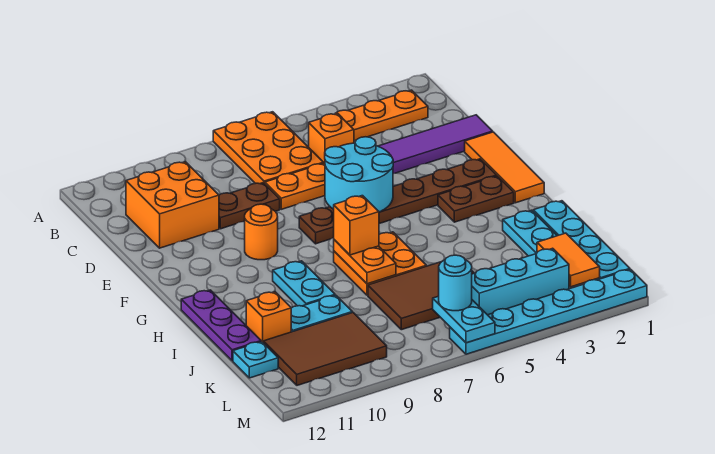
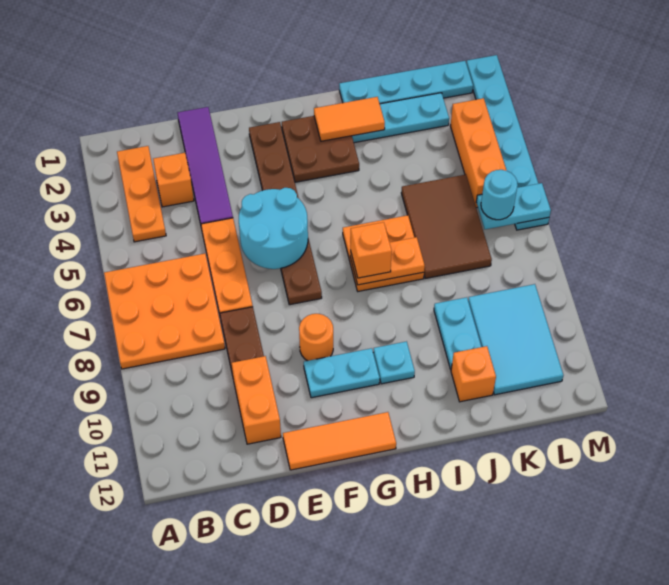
orange 2x3 plate [213,112,323,184] -> orange 3x3 plate [104,254,225,369]
orange 1x1 brick [309,113,354,163] -> orange 1x1 brick moved to [153,153,194,207]
orange 2x2 brick [126,162,219,248] -> orange 1x2 brick [232,356,281,444]
orange 1x3 tile [465,132,544,203] -> orange 1x3 tile moved to [283,412,396,470]
brown 1x2 plate [438,176,514,222] -> brown 2x2 plate [282,116,359,182]
cyan 1x2 plate [273,261,335,306] -> cyan 1x2 plate moved to [304,348,380,398]
purple 1x3 plate [181,290,261,361] -> none
orange 1x2 tile [537,233,600,287] -> orange 1x2 tile moved to [314,97,385,141]
brown 2x3 tile [263,312,387,385] -> cyan 2x3 tile [468,284,563,395]
cyan 1x1 plate [233,342,278,378] -> cyan 1x1 plate moved to [373,341,415,384]
cyan 1x3 brick [472,248,569,315] -> orange 1x3 brick [450,98,506,208]

